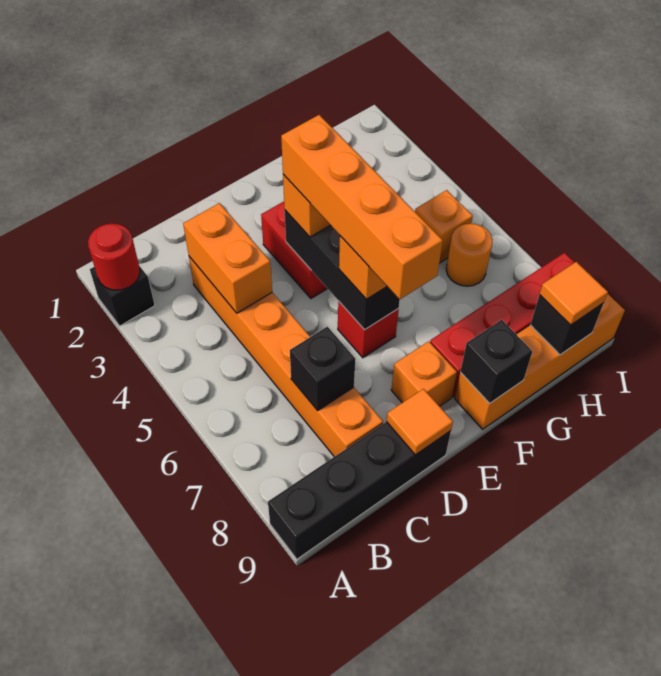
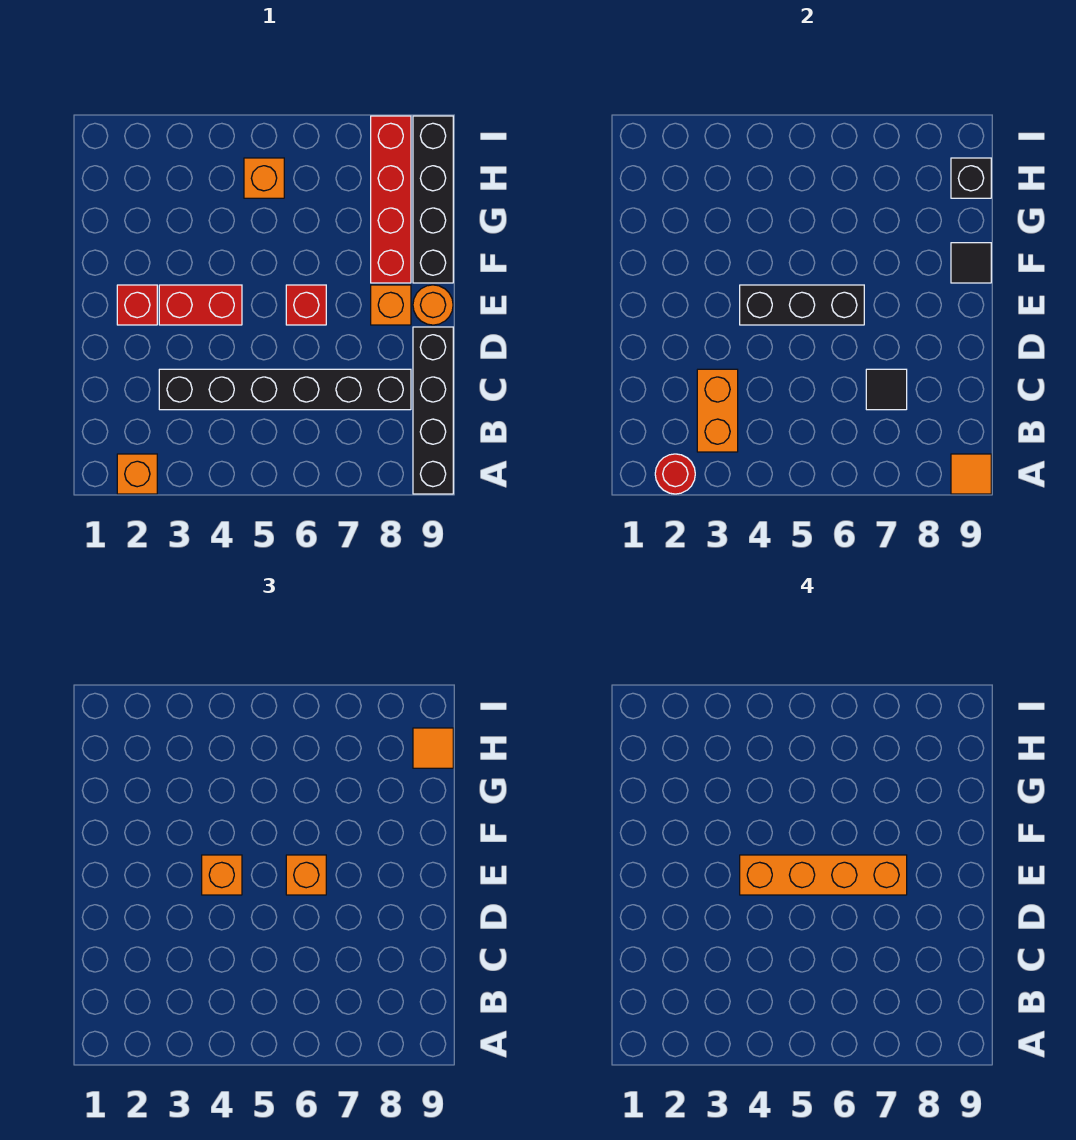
black 1x1 brick [90,266,155,326] -> orange 1x1 brick [117,454,157,494]
orange 1x6 brick [189,257,383,457] -> black 1x6 brick [159,369,411,410]
orange 1x2 brick [183,203,272,313] -> orange 1x2 brick turned to [697,369,738,452]
black 1x1 brick [290,327,355,411] -> black 1x1 tile [866,369,907,410]
orange 1x1 tile [386,389,453,455] -> orange 1x1 tile moved to [951,454,991,494]
none -> red 1x1 brick [117,285,157,325]
orange 1x4 brick [455,294,625,429] -> black 1x4 brick [413,116,453,283]
black 1x1 brick [460,320,532,404] -> black 1x1 tile [951,243,991,283]
orange 1x1 round brick [446,224,493,286] -> orange 1x1 round brick moved to [413,285,453,325]

